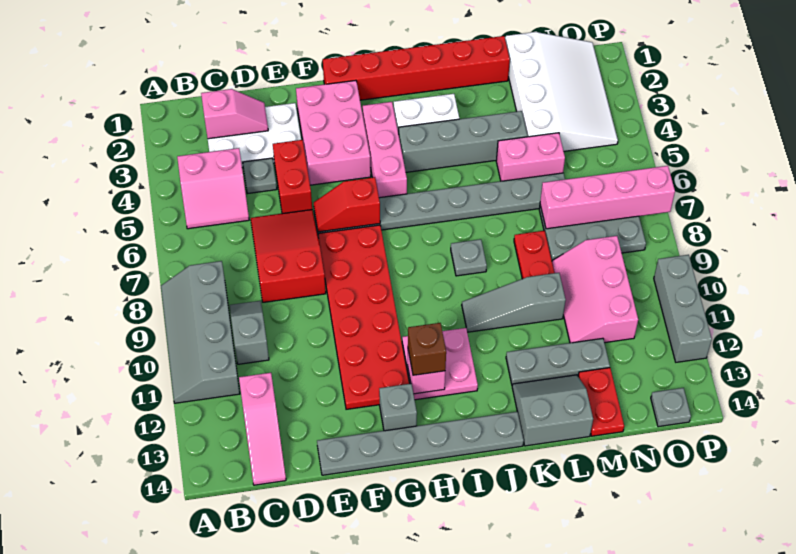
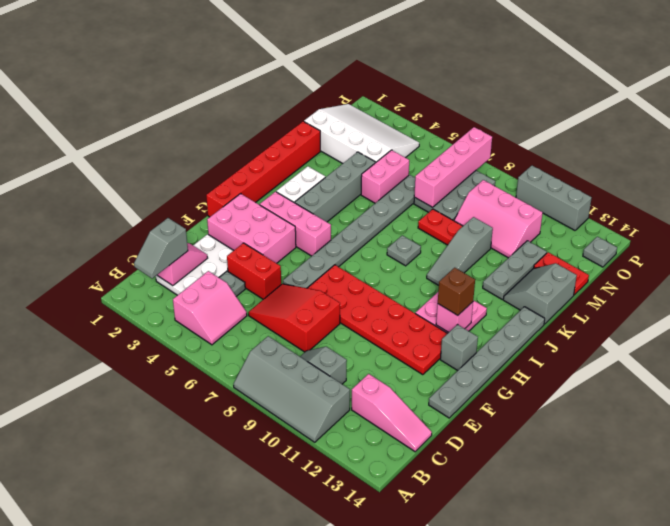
none -> grey 1x2 slope [134,218,188,279]
red 1x2 slope [314,177,380,232] -> none

